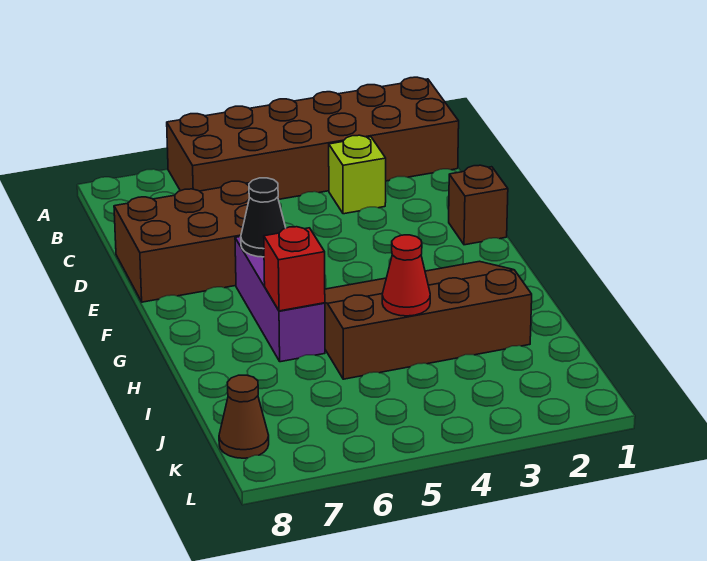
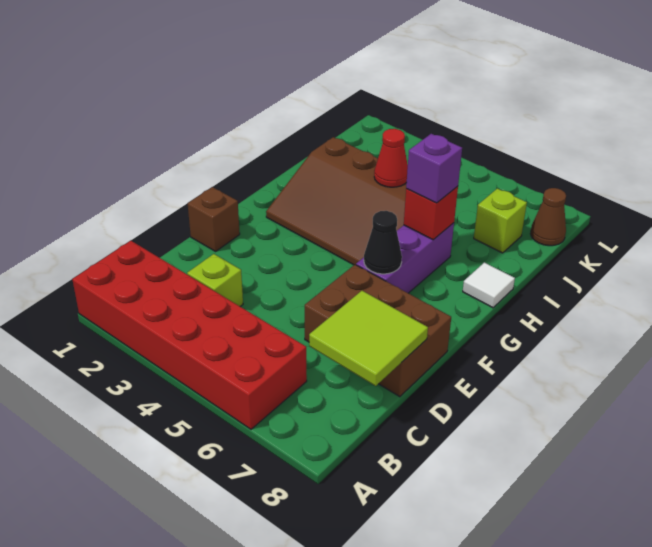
brown 2x6 brick [167,77,459,200] -> red 2x6 brick [72,241,307,429]
none -> lime 2x2 tile [309,291,428,386]
none -> purple 1x1 brick [406,134,462,203]
none -> white 1x1 tile [463,262,515,308]
none -> lime 1x1 brick [474,189,527,253]

